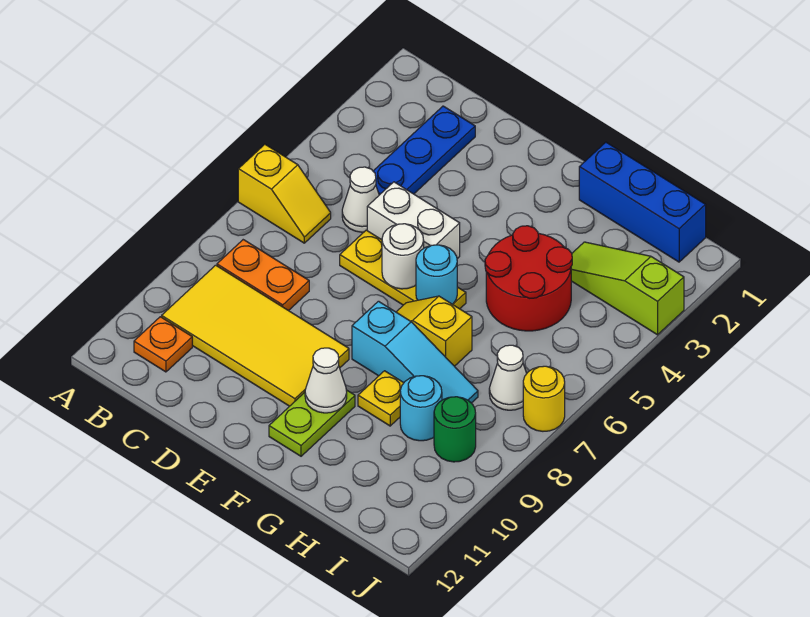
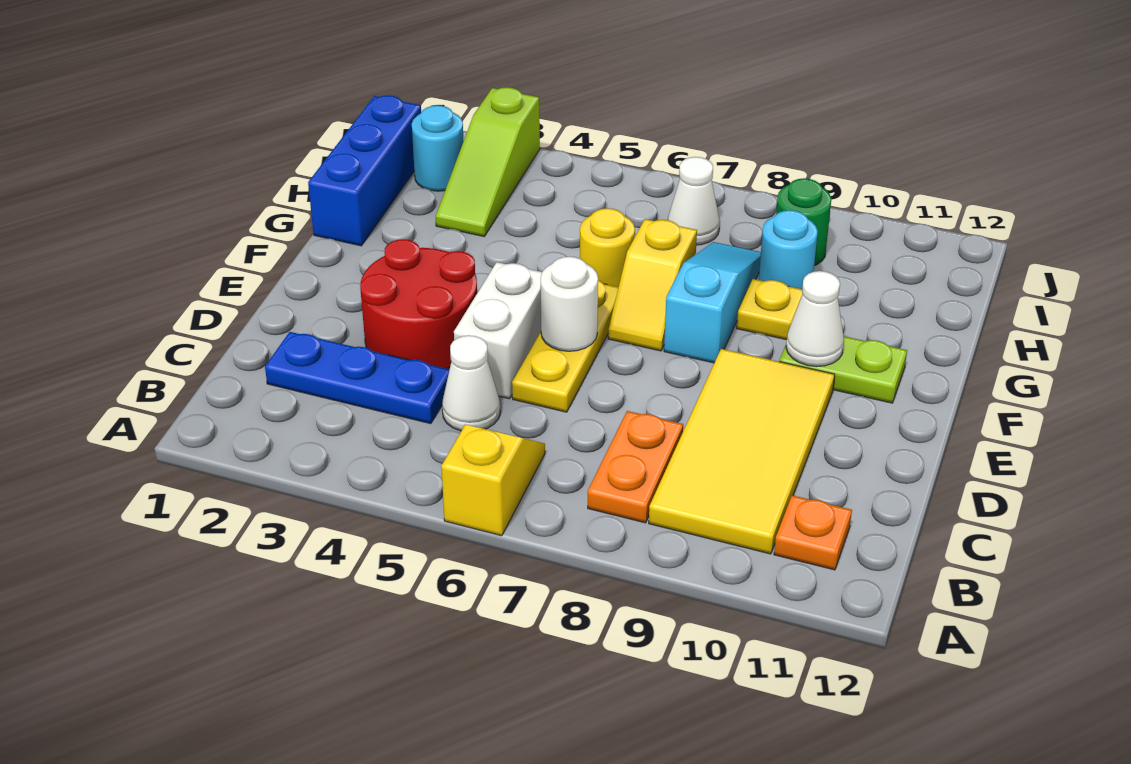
cyan 1x1 round brick [416,245,457,304] -> cyan 1x1 round brick moved to [412,105,464,191]
red 2x2 round brick [485,226,572,331] -> red 2x2 round brick moved to [360,239,477,369]
yellow 1x1 round brick [523,366,565,431] -> yellow 1x1 round brick moved to [580,208,635,287]

